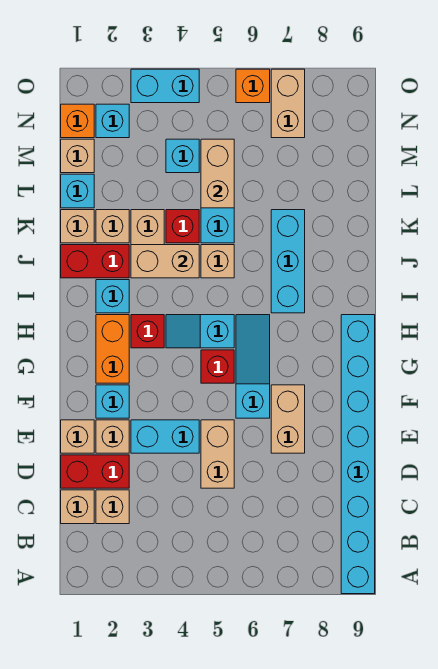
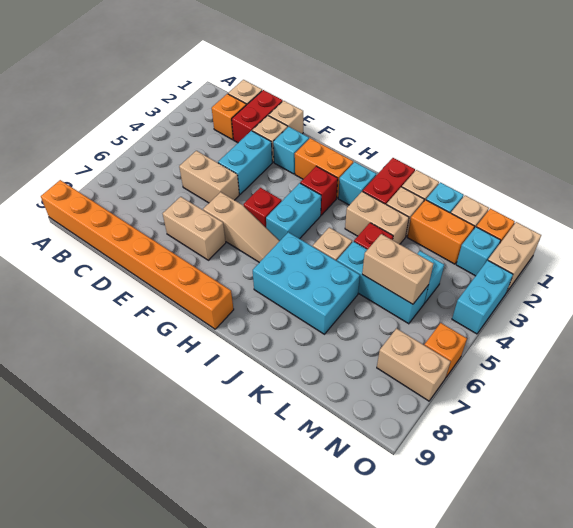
cyan 1x8 brick [341,315,375,594] -> orange 1x8 brick [41,180,234,329]
tan 1x1 brick [96,490,129,524] -> orange 1x1 brick [212,94,246,140]
cyan 1x3 slope [236,315,270,418] -> tan 1x3 slope [203,192,279,262]
cyan 1x2 slope [166,315,234,348] -> cyan 1x2 brick [266,183,321,241]
cyan 1x3 brick [271,210,305,313] -> cyan 2x3 brick [253,232,360,334]
tan 1x2 brick [131,245,199,278] -> tan 1x2 brick moved to [488,222,541,292]
none -> orange 1x2 brick [407,200,474,264]

